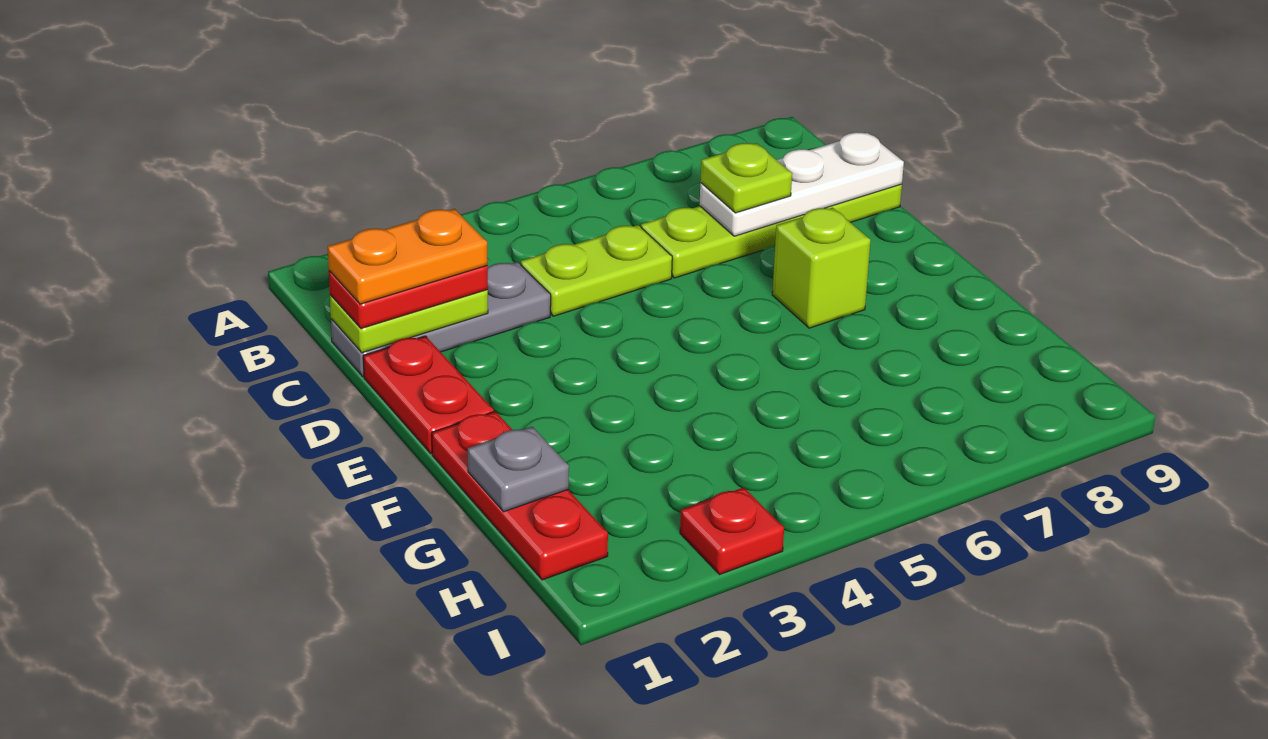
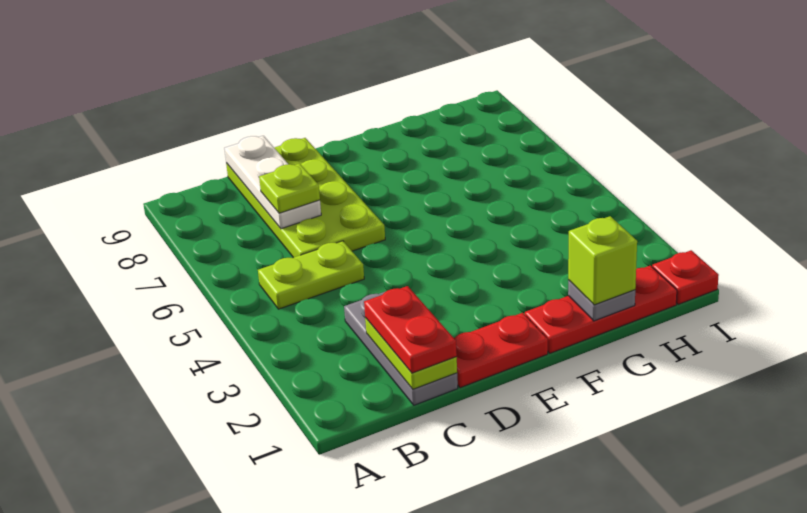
orange 1x2 plate [328,209,488,304] -> none
lime 1x2 plate [521,225,672,316] -> lime 1x2 plate turned to [258,241,364,309]
lime 1x4 plate [641,184,902,278] -> lime 2x4 plate [226,138,385,258]
lime 1x1 brick [772,208,871,328] -> lime 1x1 brick moved to [568,216,637,305]
red 1x1 plate [680,487,784,575] -> red 1x1 plate moved to [652,250,719,304]

